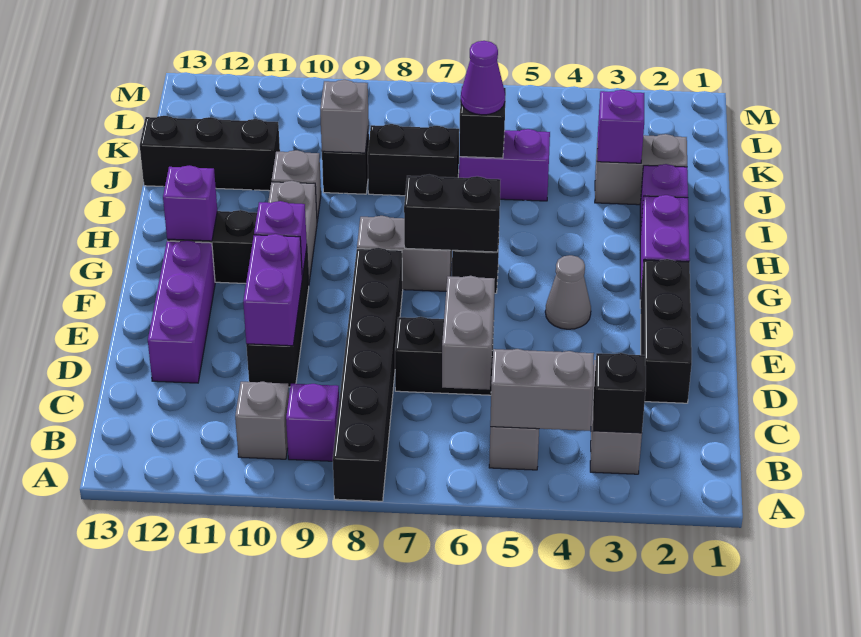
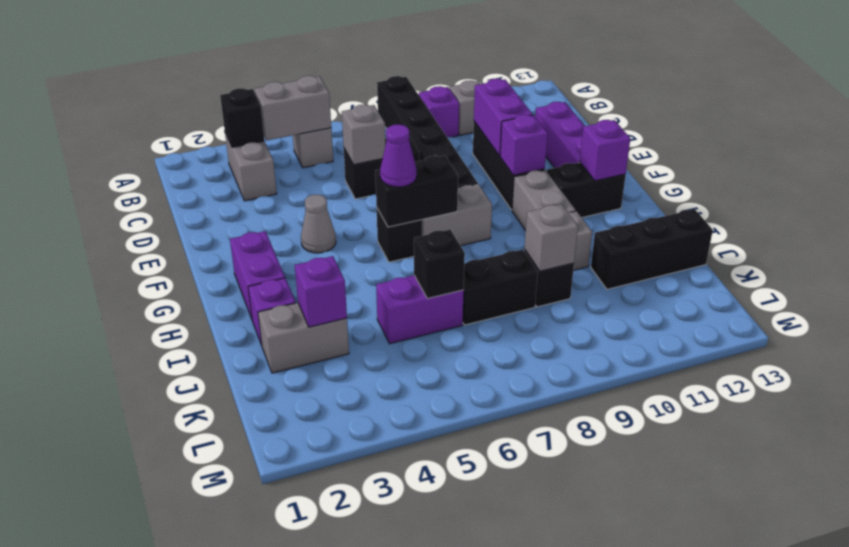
grey 1x2 brick [442,276,495,390] -> grey 1x1 brick [342,105,385,165]
black 1x3 brick [640,259,692,403] -> none
purple 1x1 cone [461,41,505,115] -> purple 1x1 cone moved to [380,124,417,187]

